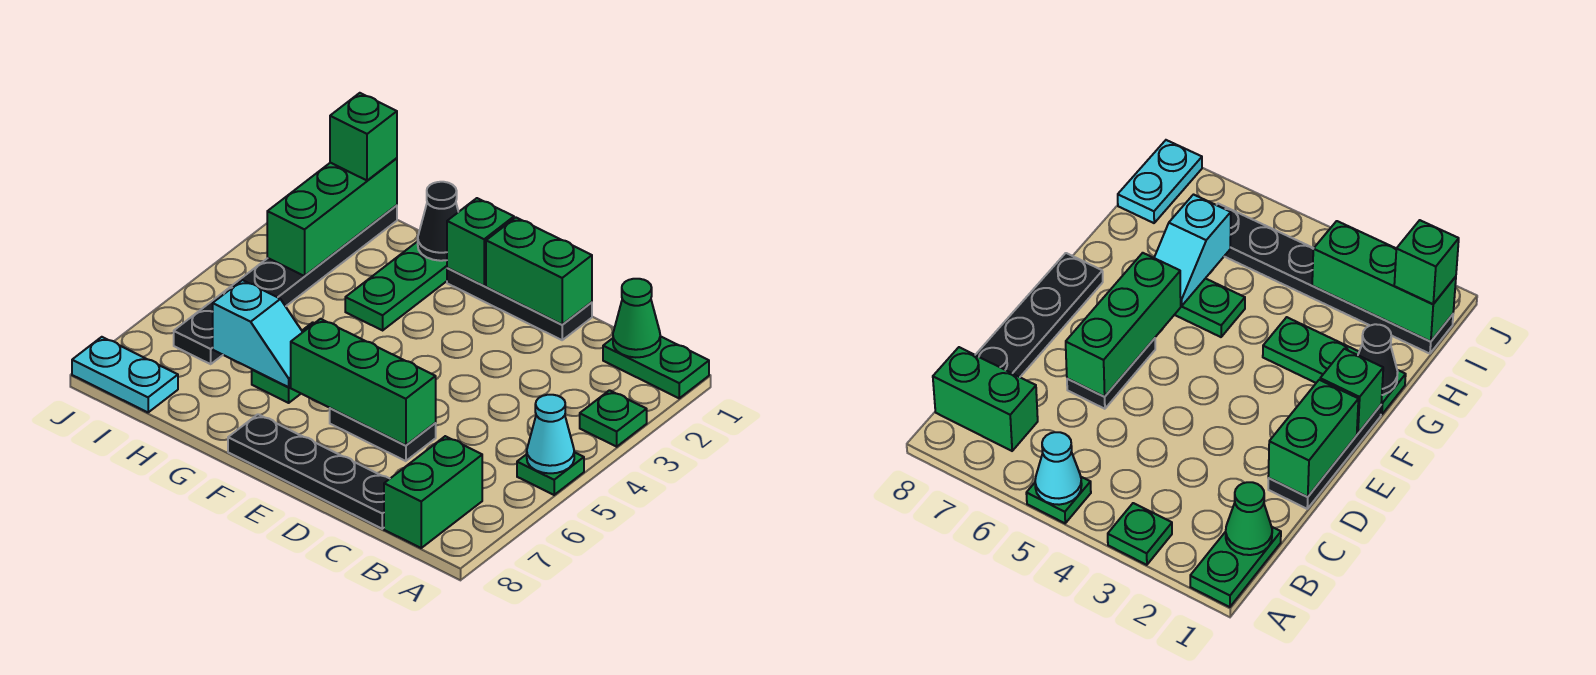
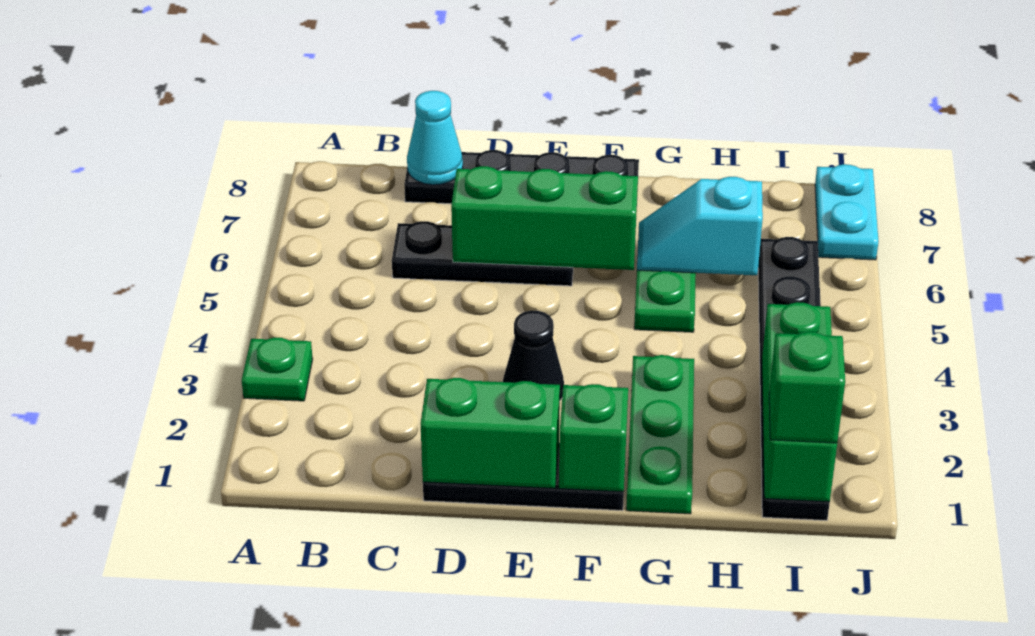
green 1x2 plate [603,336,709,398] -> none
green 1x1 plate [517,452,584,495] -> none
cyan 1x1 cone [527,395,574,473] -> cyan 1x1 cone moved to [407,91,463,185]
green 1x1 cone [613,279,660,357] -> none
green 1x2 brick [384,436,482,548] -> none
black 1x2 plate [330,408,436,461] -> black 1x3 plate [392,221,573,286]
black 1x1 cone [418,182,458,261] -> black 1x1 cone moved to [503,310,564,400]
cyan 1x2 plate [72,337,178,412] -> cyan 1x2 plate turned to [815,164,879,260]

